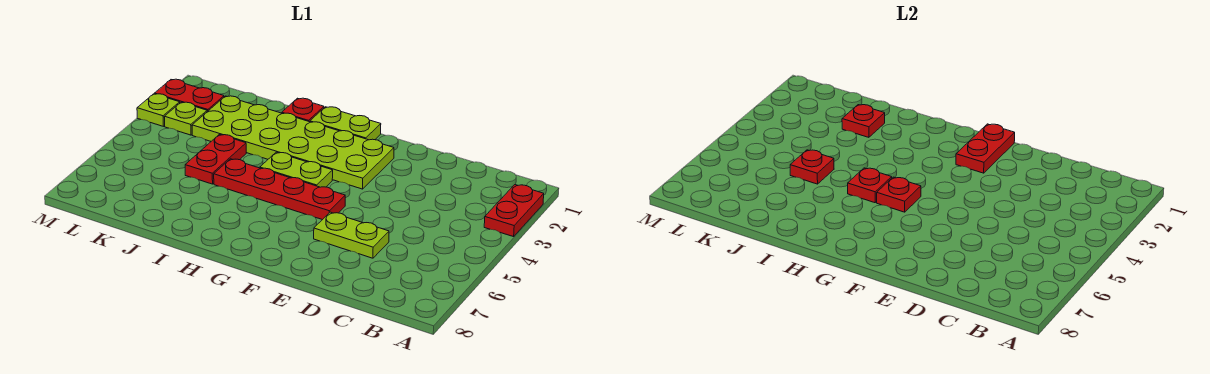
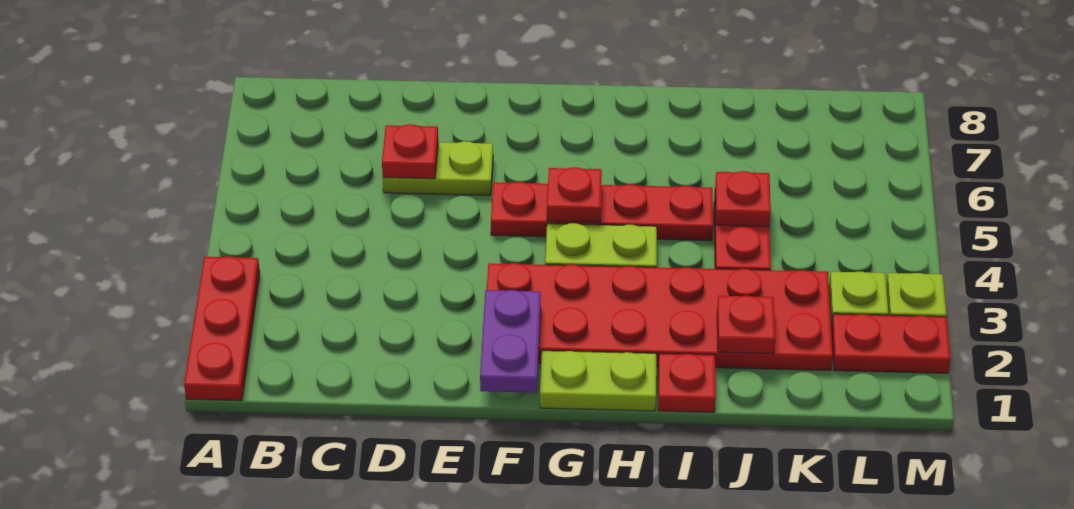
red 1x2 plate [484,185,544,237] -> red 1x3 plate [184,256,260,401]
red 1x2 plate [956,124,1015,173] -> purple 1x2 plate [480,290,541,393]
lime 2x6 plate [192,96,394,189] -> red 2x6 plate [487,263,833,371]
red 1x1 plate [848,168,892,203] -> red 1x1 plate moved to [382,124,438,179]

